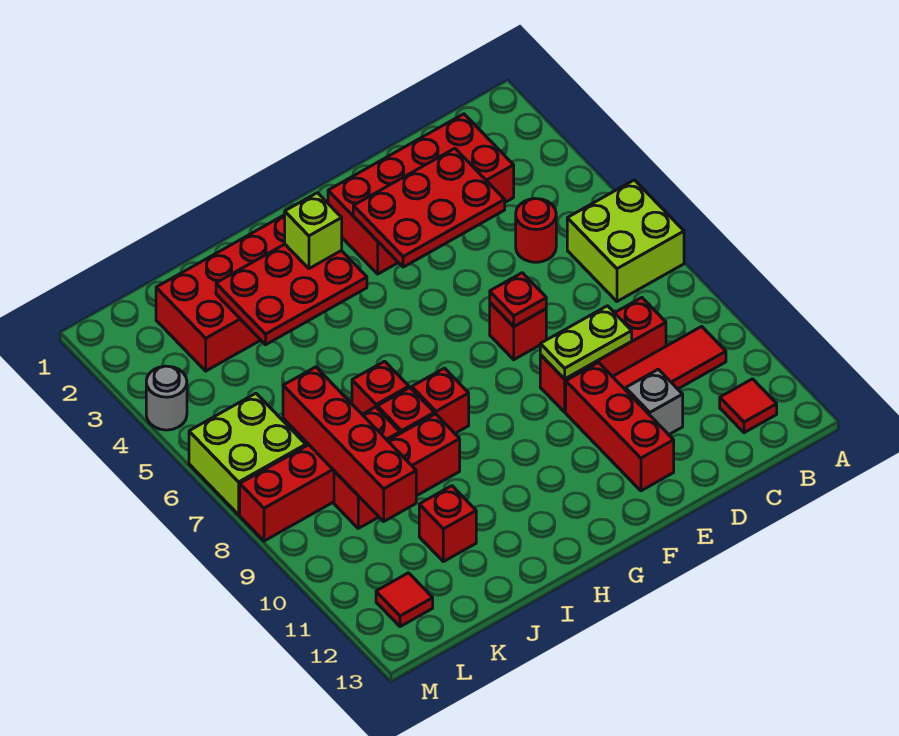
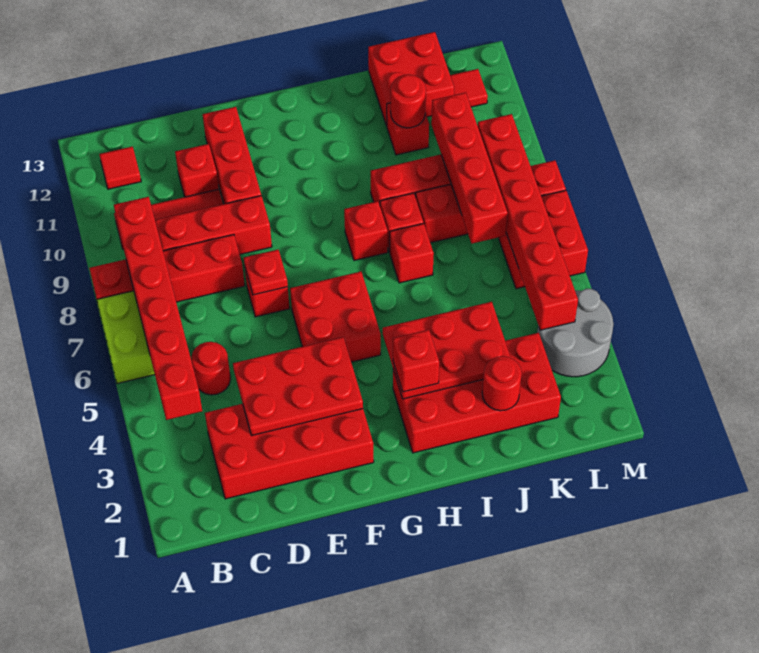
none -> red 1x4 brick [89,235,245,302]
none -> red 1x6 brick [114,197,202,420]
lime 1x2 plate [540,306,632,379] -> none
grey 1x1 brick [626,369,683,435] -> red 1x1 brick [175,144,219,197]
none -> red 2x2 brick [290,272,381,362]
lime 1x1 brick [285,193,342,269] -> red 1x1 brick [393,330,439,392]
none -> red 1x1 round brick [482,356,522,411]
none -> red 1x1 round brick [391,74,426,128]
none -> red 2x2 brick [368,32,454,126]
none -> red 1x6 brick [478,114,578,330]
lime 2x2 brick [189,393,306,515] -> red 2x2 brick [498,190,588,289]
grey 1x1 round brick [146,366,187,430] -> grey 2x2 round brick [537,289,613,377]

